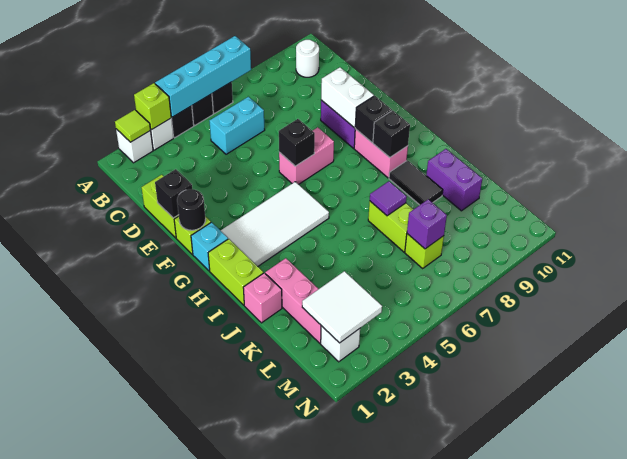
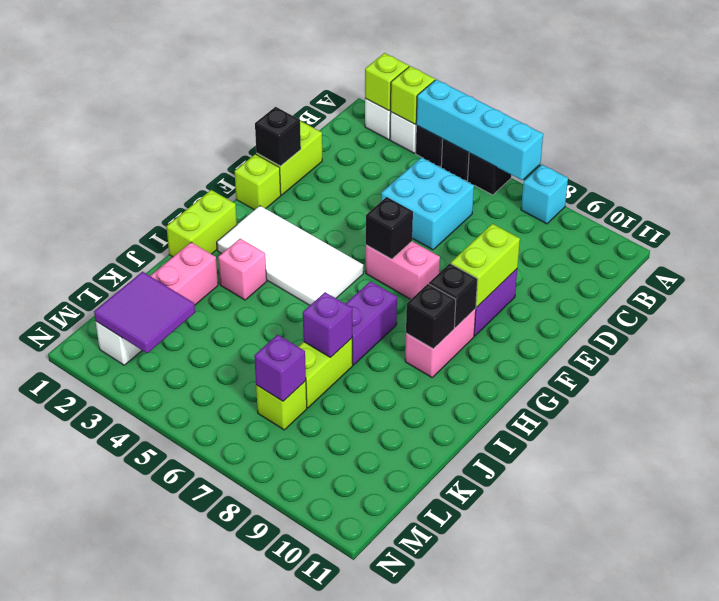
lime 1x1 tile [115,110,150,142] -> lime 1x1 brick [365,53,409,111]
white 1x1 round brick [296,40,319,77] -> none
cyan 1x2 brick [210,97,265,154] -> cyan 2x2 brick [381,157,474,250]
white 1x2 brick [321,67,374,128] -> lime 1x2 brick [451,224,520,307]
black 1x1 round brick [177,189,205,230] -> none
cyan 1x1 brick [191,222,228,271] -> cyan 1x1 brick moved to [521,165,568,224]
black 1x2 tile [389,160,443,205] -> none
pink 1x1 brick [243,273,282,323] -> pink 1x1 brick moved to [218,239,267,300]
purple 1x1 tile [370,181,407,216] -> purple 1x1 brick [303,292,352,357]
purple 1x2 brick [426,149,482,211] -> purple 1x2 brick moved to [346,281,397,365]
white 2x2 tile [302,271,382,343] -> purple 2x2 tile [94,272,195,353]

